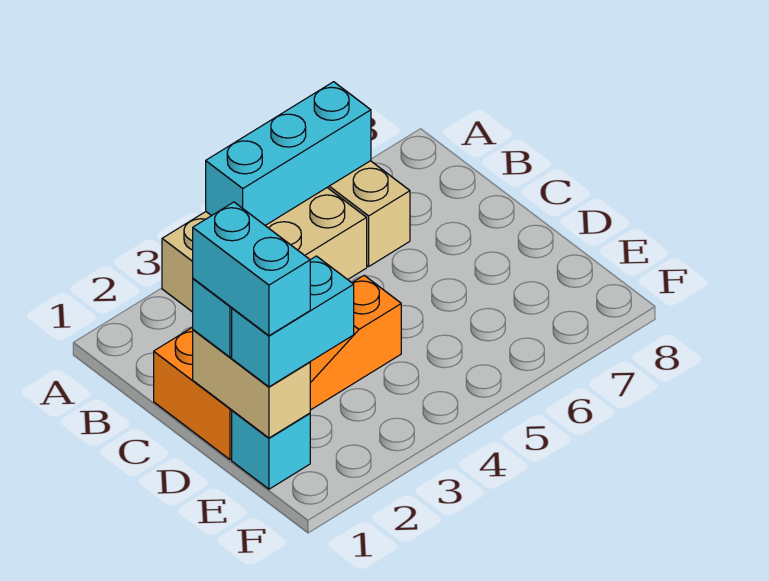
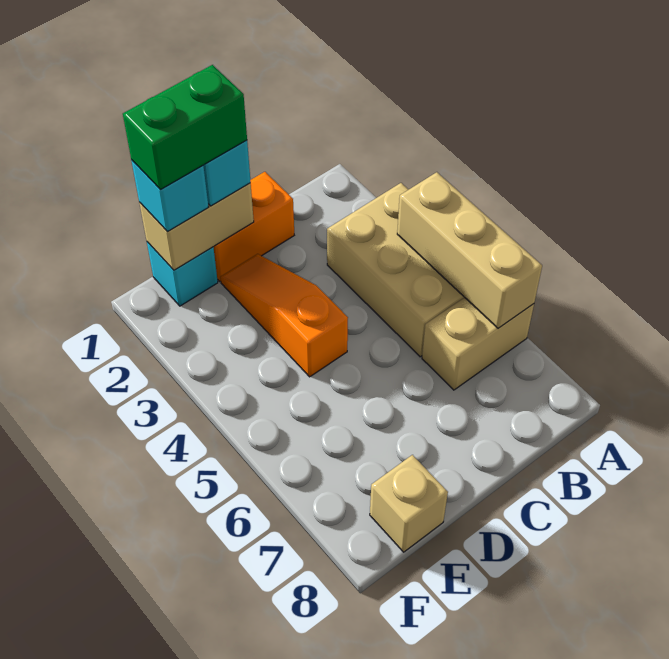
cyan 1x3 brick [206,82,371,225] -> tan 1x3 brick [397,172,542,328]
cyan 1x2 brick [193,202,310,336] -> green 1x2 brick [123,65,247,190]
cyan 1x2 brick [232,256,354,387] -> cyan 1x1 brick [131,160,209,232]
none -> tan 1x1 brick [370,455,448,552]

